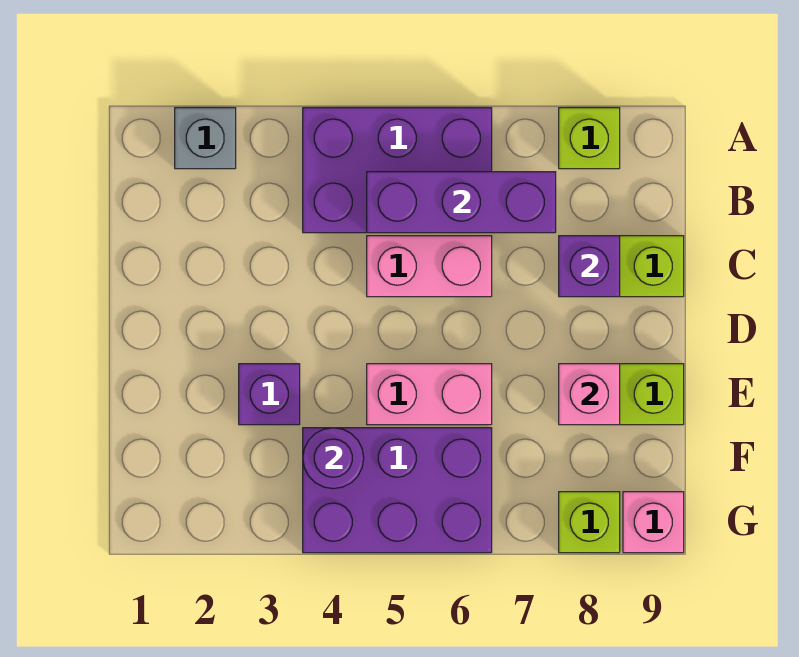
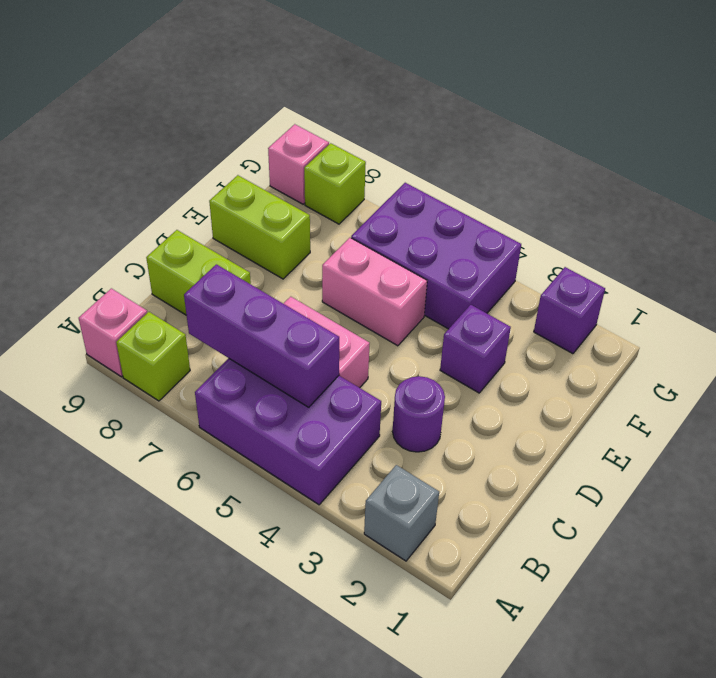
purple 1x1 brick [559,236,620,297] -> purple 1x1 brick moved to [534,267,605,354]
pink 1x1 brick [559,364,620,425] -> pink 1x1 brick moved to [79,288,147,377]
purple 1x1 round brick [303,428,364,489] -> purple 1x1 round brick moved to [393,376,445,452]

